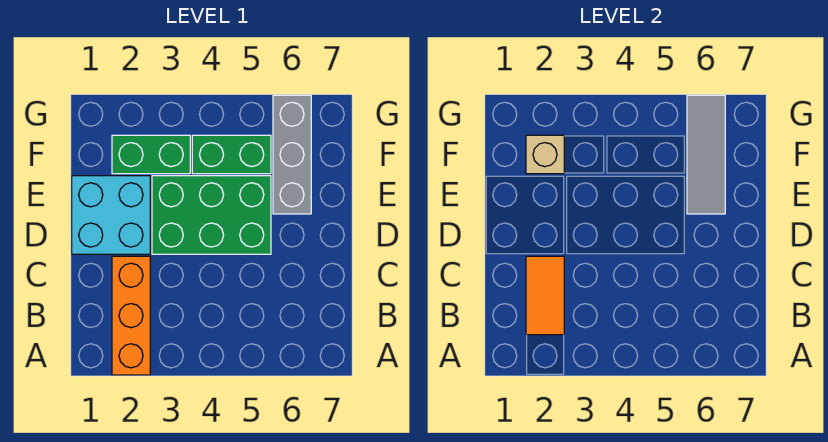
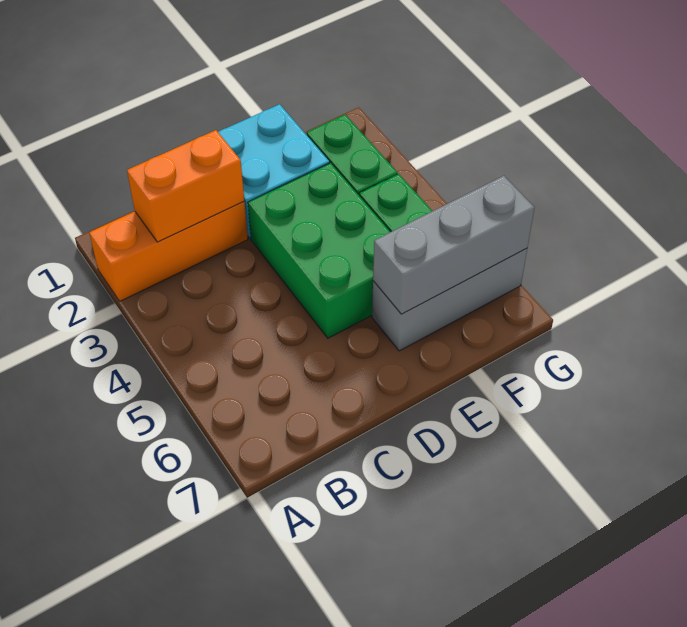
orange 1x2 tile [526,256,564,335] -> orange 1x2 brick [127,130,244,242]
grey 1x3 tile [687,95,725,214] -> grey 1x3 brick [373,176,534,314]
tan 1x1 brick [526,135,564,174] -> none

